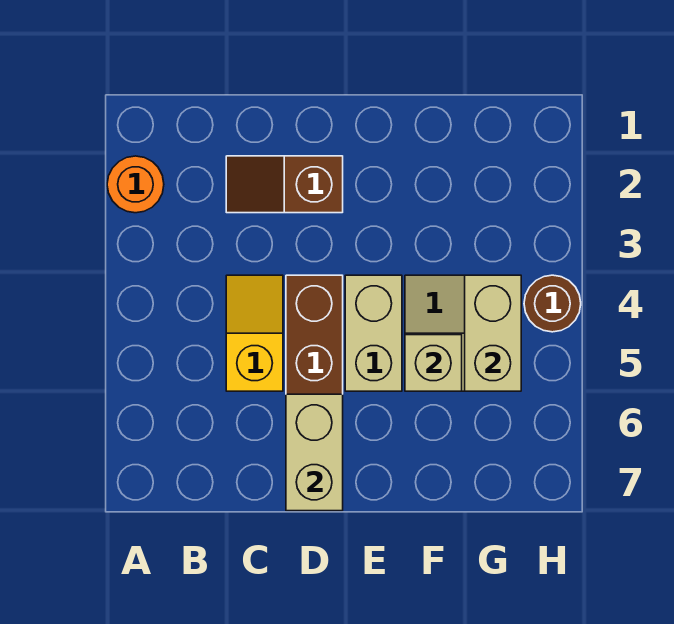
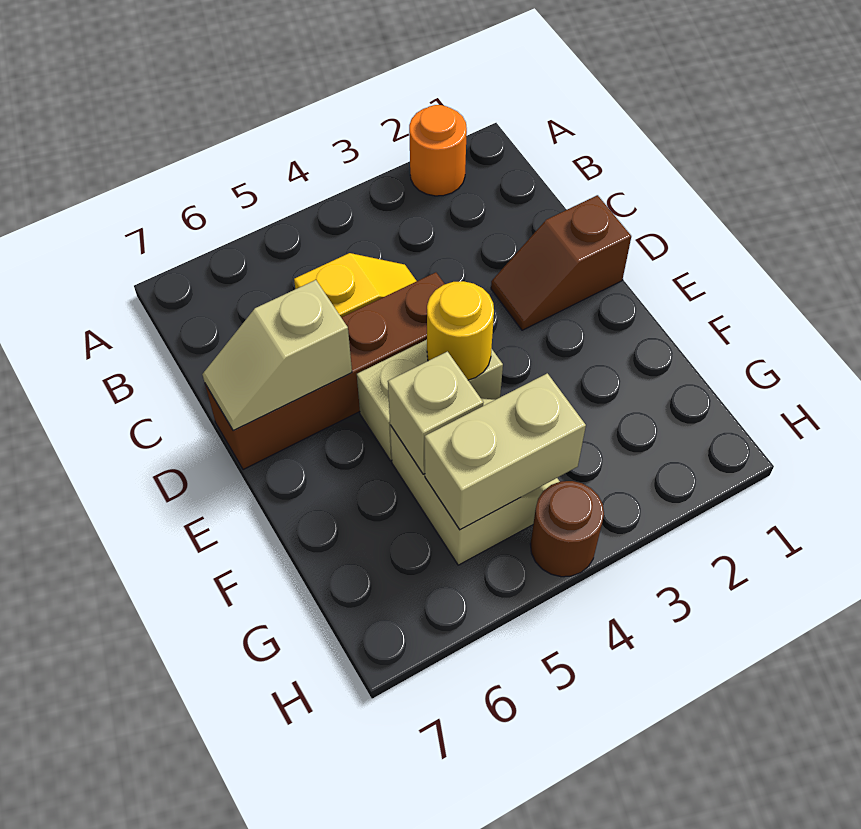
brown 1x2 slope [226,156,343,213] -> brown 1x2 slope turned to [491,195,631,330]
tan 1x2 brick [286,394,343,511] -> tan 1x2 slope [202,280,352,431]
none -> yellow 1x1 round brick [427,281,494,380]

